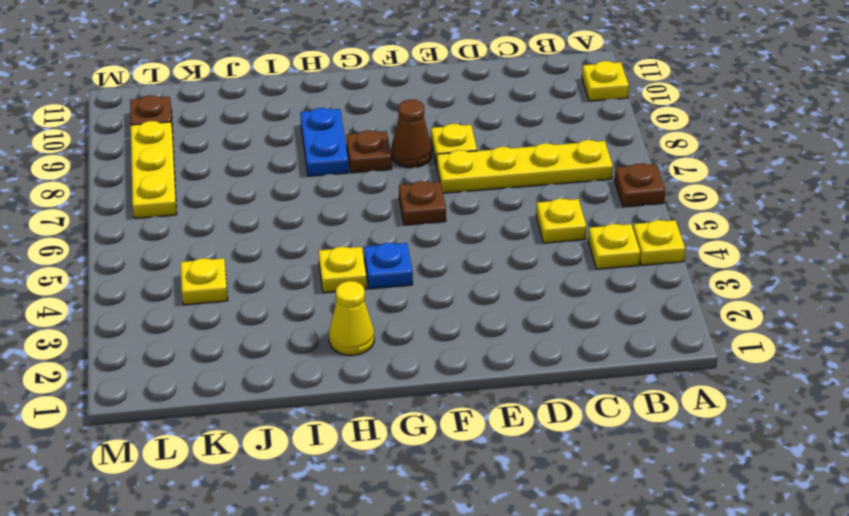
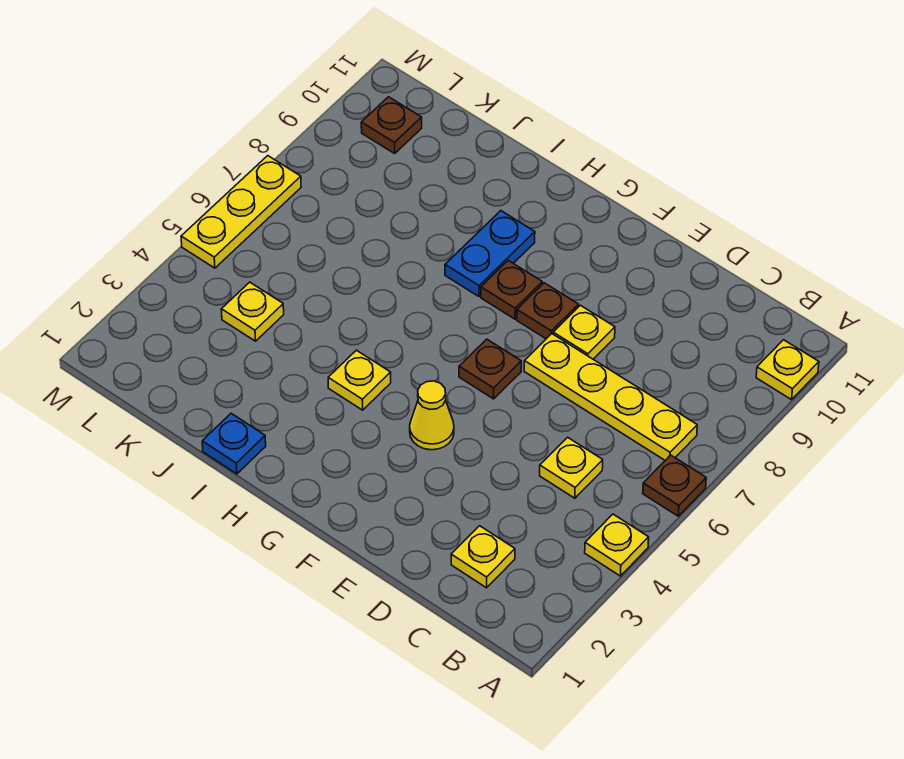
yellow 1x1 plate [588,224,640,269] -> yellow 1x1 plate moved to [451,526,515,588]
brown 1x1 cone [391,99,432,168] -> brown 1x1 plate [517,283,579,339]
blue 1x1 plate [364,243,413,289] -> blue 1x1 plate moved to [202,413,266,474]
yellow 1x1 cone [329,281,374,355] -> yellow 1x1 cone moved to [410,381,454,450]
yellow 1x3 plate [131,121,177,218] -> yellow 1x3 plate moved to [181,156,301,268]

